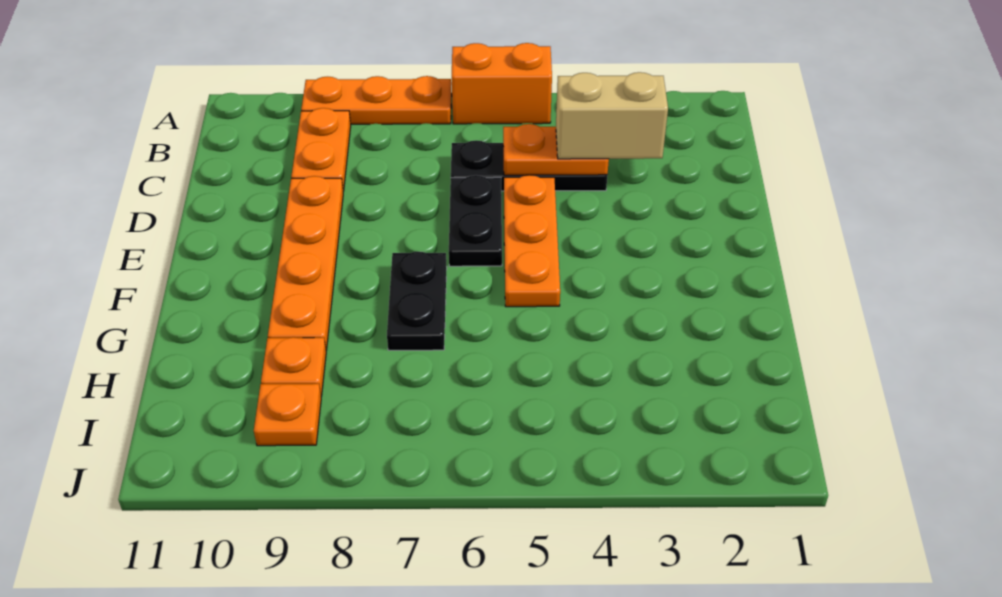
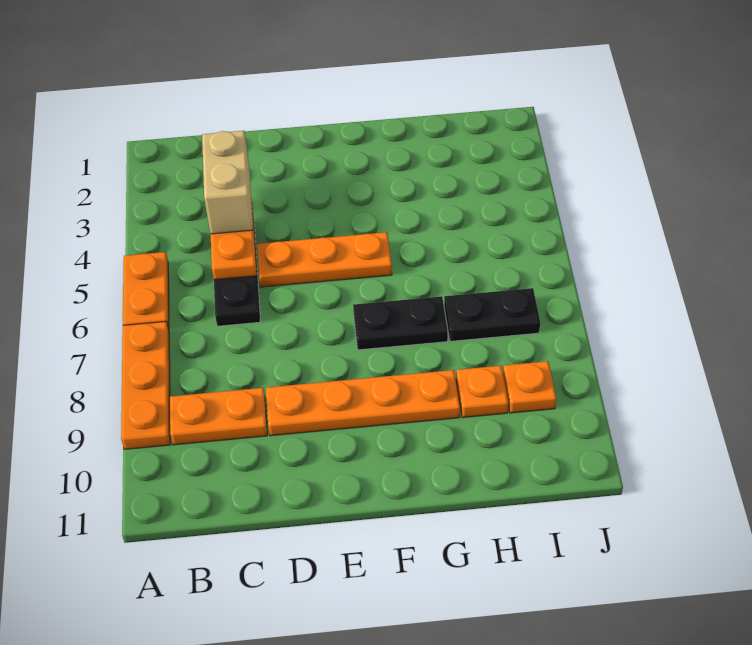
orange 1x2 brick [452,43,552,124] -> orange 1x2 plate [123,252,169,329]
black 1x2 plate [449,175,502,266] -> black 1x2 plate moved to [444,288,540,341]

